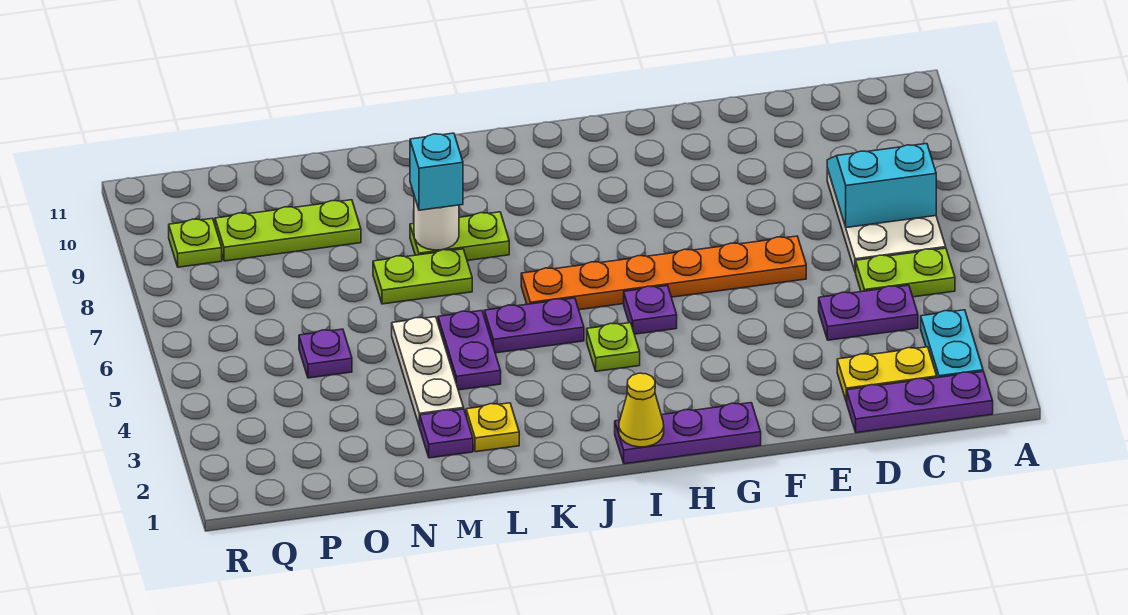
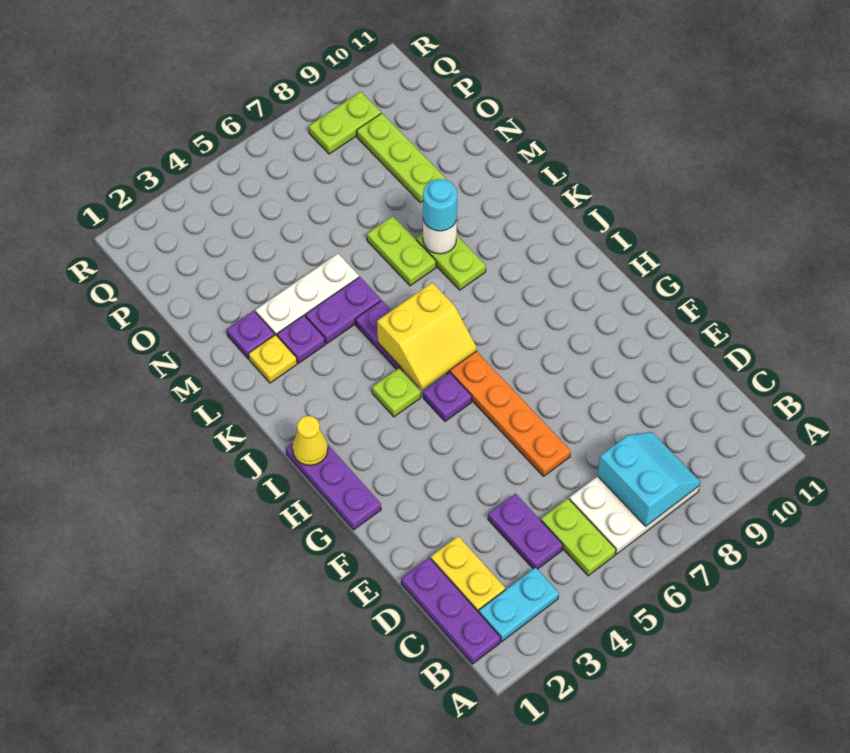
none -> yellow 2x2 slope [377,283,477,390]
cyan 1x1 brick [410,133,463,210] -> cyan 1x1 round brick [423,179,457,231]
purple 1x1 plate [299,329,352,378] -> purple 1x1 plate moved to [277,315,325,363]
lime 1x1 plate [169,218,222,267] -> lime 1x2 plate [309,92,381,154]

